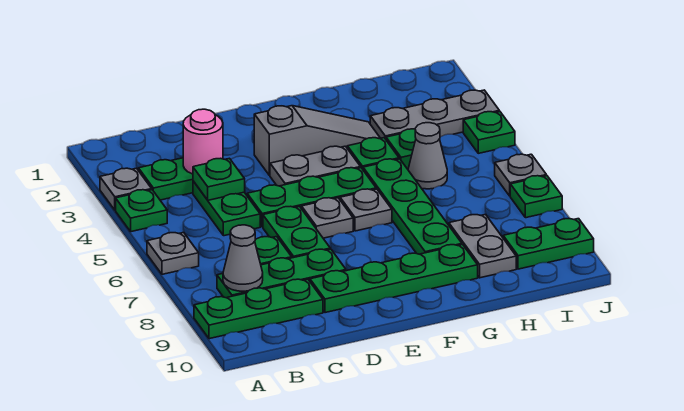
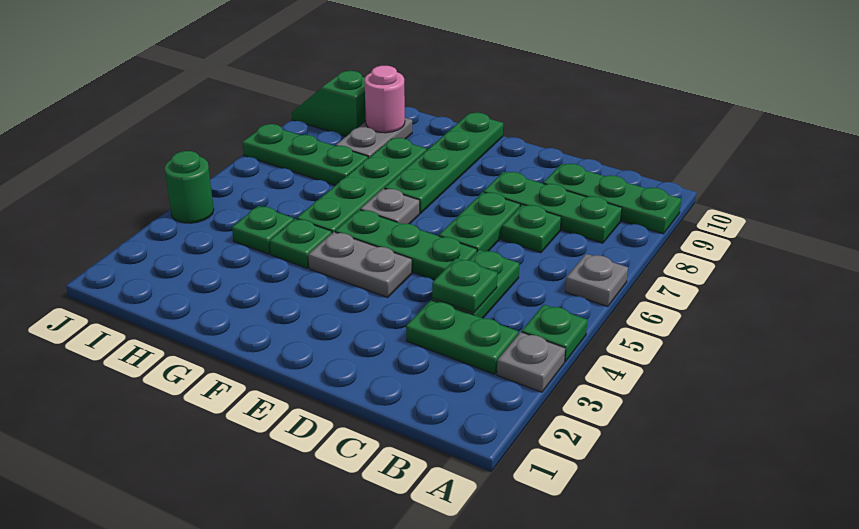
grey 1x1 cone [223,225,263,291] -> none
pink 1x1 round brick [183,109,223,174] -> pink 1x1 round brick moved to [364,66,405,133]
green 1x4 plate [310,245,478,313] -> green 1x4 plate turned to [385,113,503,213]
grey 1x3 slope [254,106,380,176] -> none
grey 1x1 plate [302,198,353,238] -> none
grey 1x3 plate [370,90,499,139] -> none
grey 1x1 cone [408,123,447,189] -> none
green 1x2 plate [503,219,594,269] -> green 1x2 slope [292,71,366,136]
green 1x1 plate [463,112,515,153] -> green 1x1 round brick [165,151,214,223]
grey 1x1 plate [495,154,547,196] -> none
green 1x1 plate [510,176,562,218] -> green 1x3 plate [243,124,368,185]

